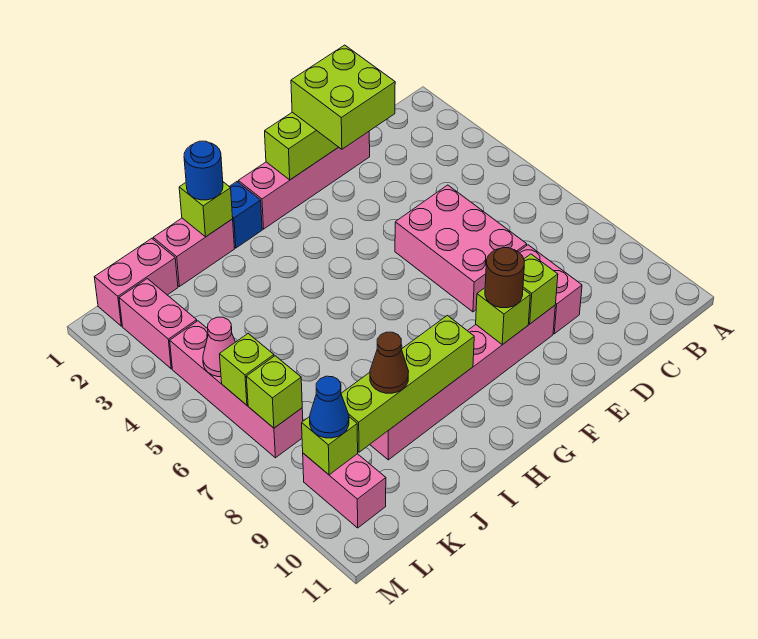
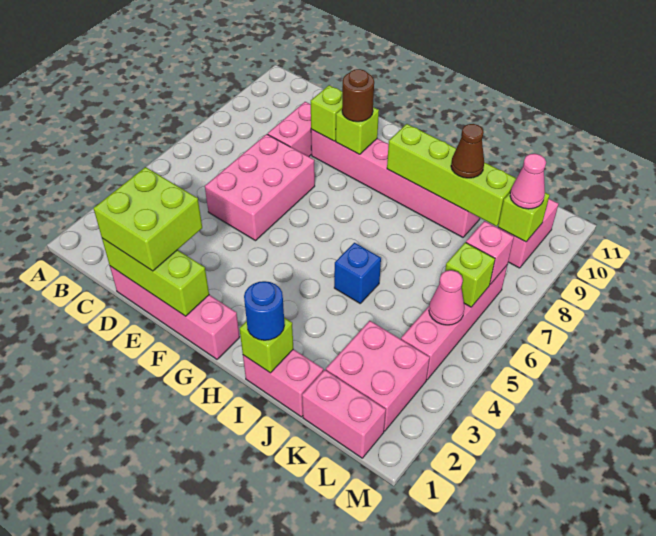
blue 1x1 brick [229,182,262,248] -> blue 1x1 brick moved to [334,243,381,303]
pink 1x2 brick [119,279,197,369] -> pink 2x2 brick [326,321,430,431]
lime 1x1 brick [246,356,302,428] -> pink 1x1 brick [466,221,514,284]
blue 1x1 cone [310,376,349,438] -> pink 1x1 cone [510,154,546,209]

